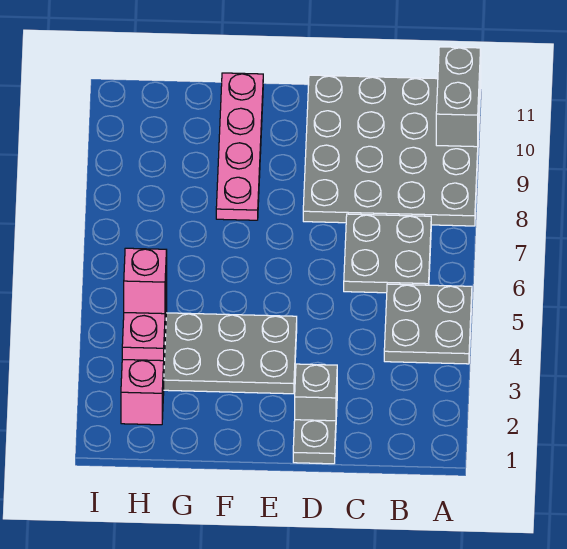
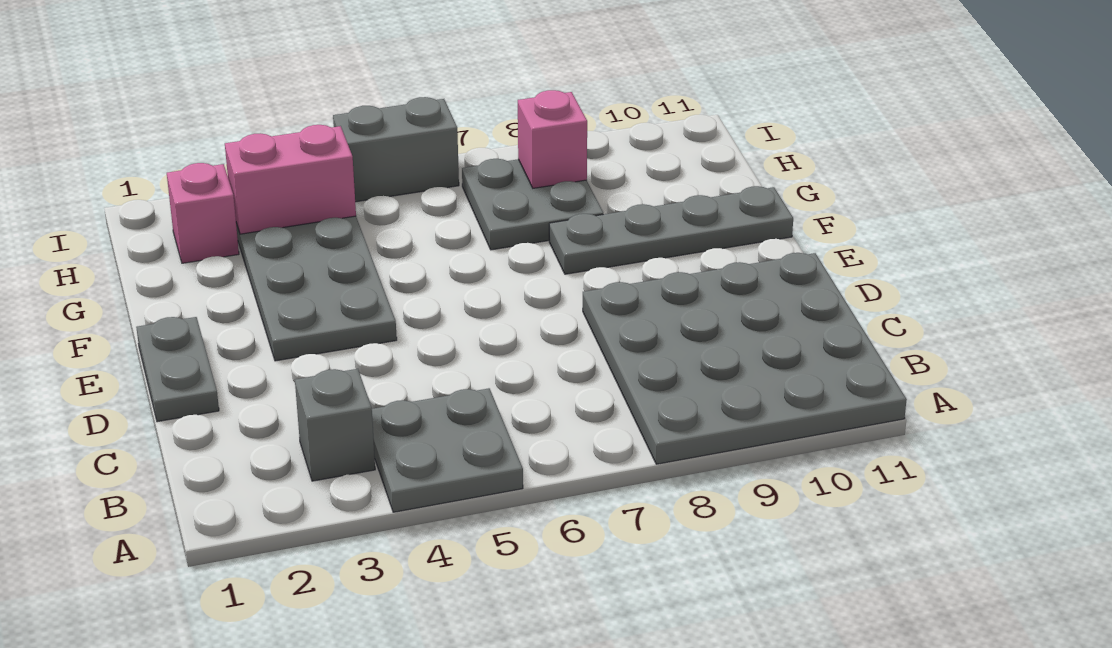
grey 1x2 brick [436,47,481,147] -> grey 1x2 brick moved to [333,97,459,202]
grey 2x2 plate [344,214,431,293] -> grey 2x2 plate moved to [462,159,603,250]
grey 1x1 plate [293,420,336,464] -> grey 1x2 plate [136,317,219,422]
grey 1x1 brick [295,364,337,421] -> grey 1x1 brick moved to [295,369,375,481]
pink 1x4 plate [216,73,263,220] -> grey 1x4 plate [549,186,793,274]
pink 1x1 brick [124,248,167,314] -> pink 1x1 brick moved to [518,90,587,188]

